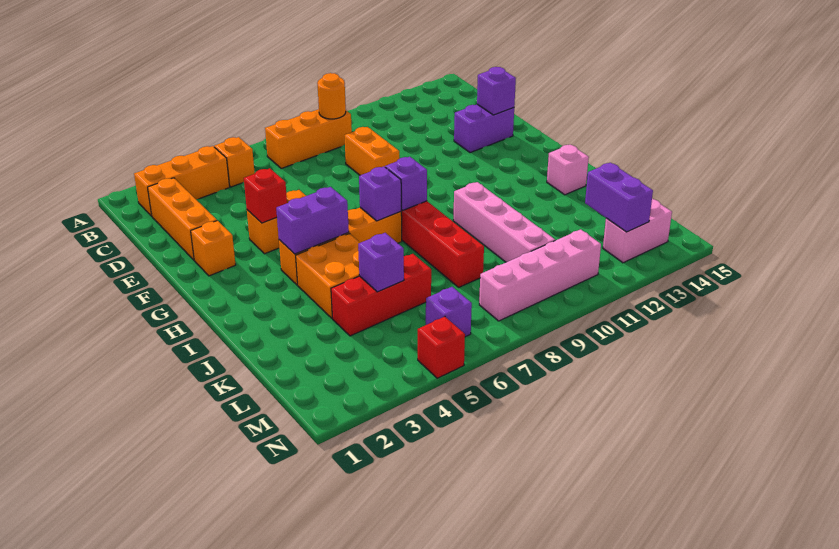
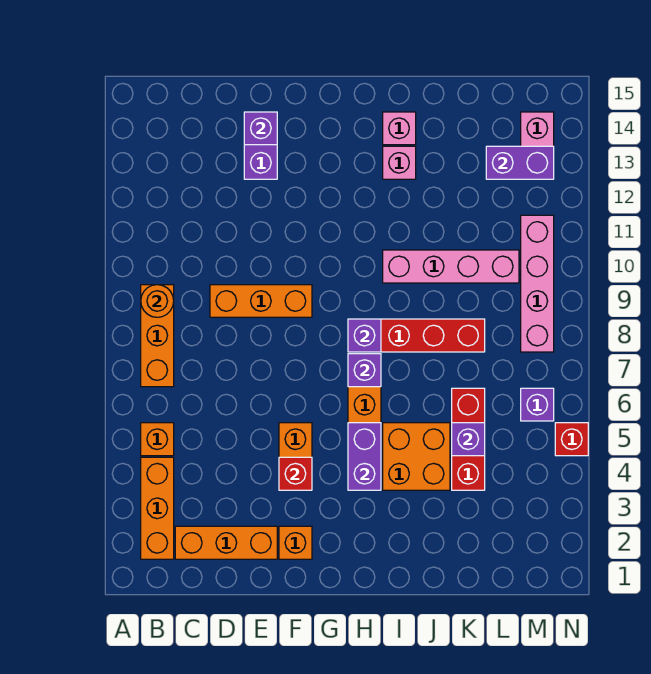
orange 1x2 brick [345,127,399,175] -> orange 1x3 brick [210,285,312,317]
none -> pink 1x1 brick [383,146,416,179]

